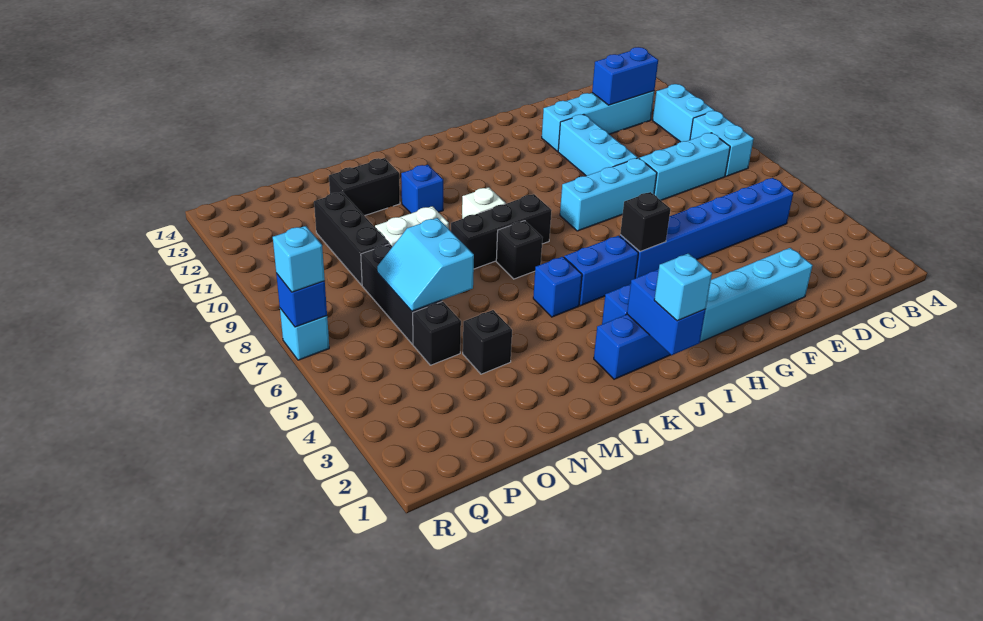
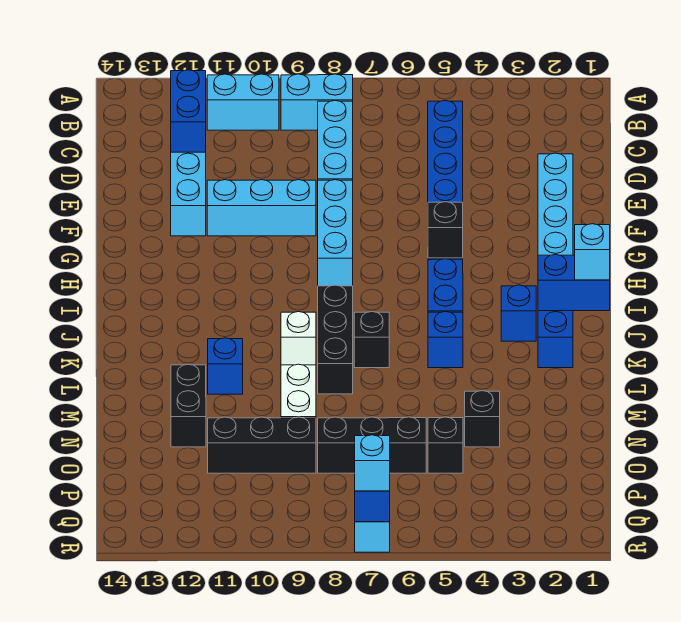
cyan 2x2 slope [377,218,474,311] -> none

